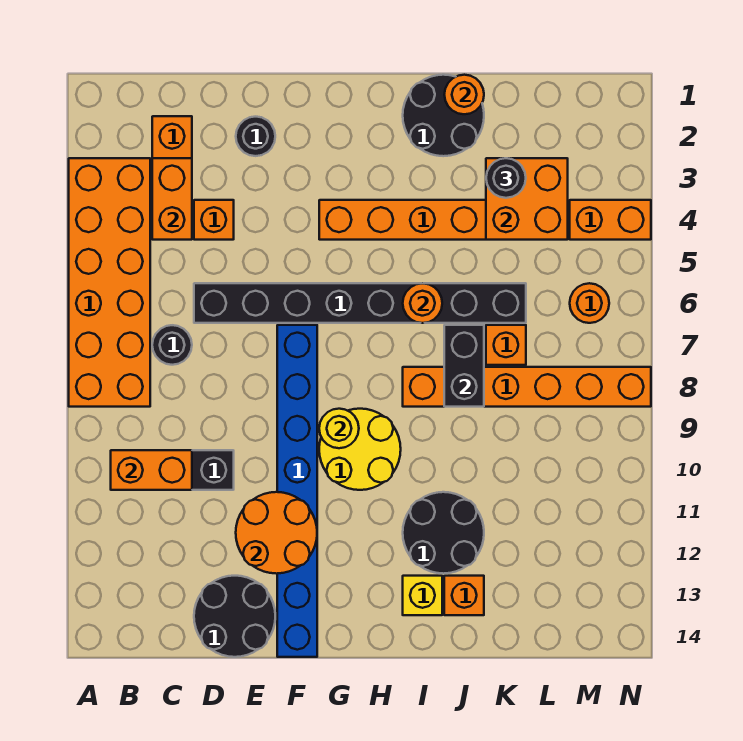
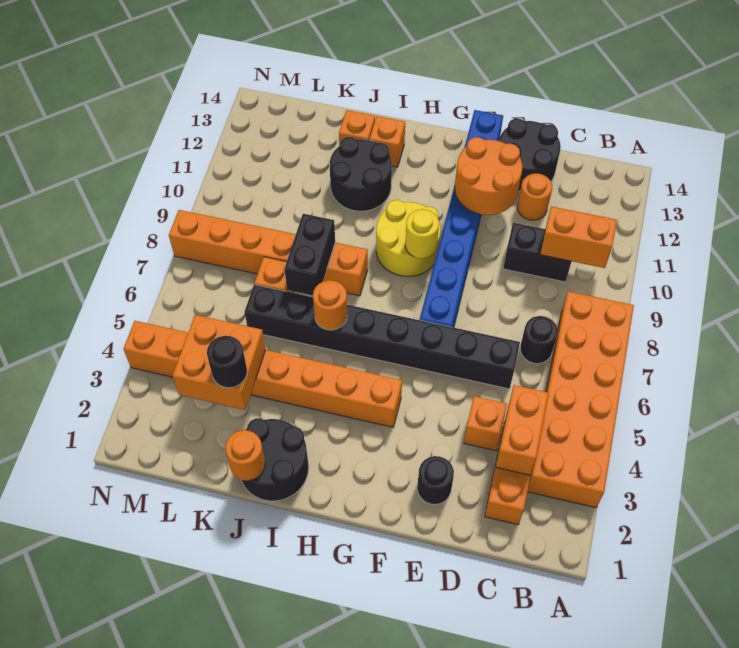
yellow 1x1 brick [403,576,442,615] -> orange 1x1 brick [369,116,405,167]
orange 1x1 round brick [570,283,609,323] -> orange 1x1 round brick moved to [517,173,552,220]

